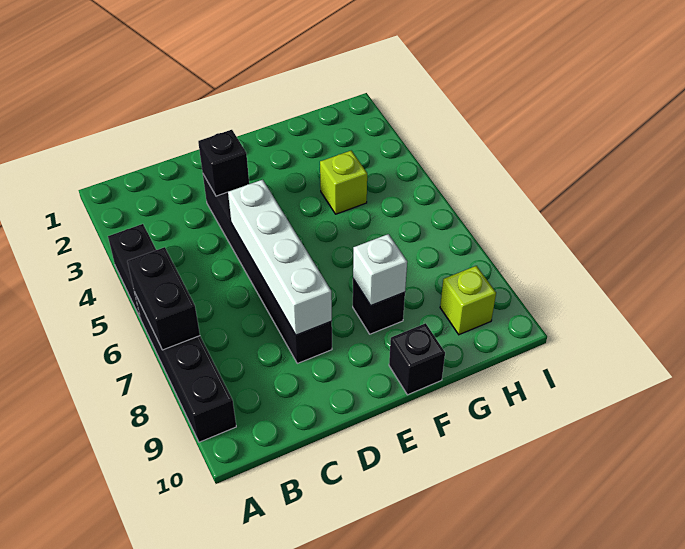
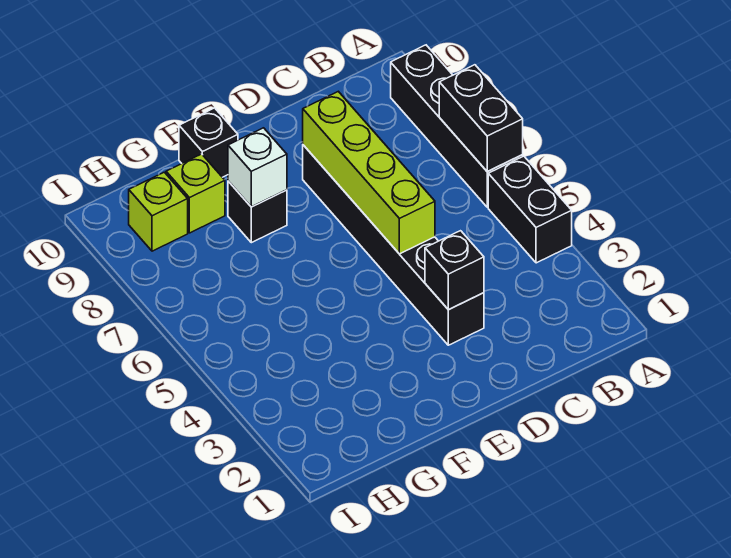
white 1x4 brick [228,180,332,335] -> lime 1x4 brick [303,91,435,254]
lime 1x1 brick [320,151,367,214] -> lime 1x1 brick moved to [166,154,225,233]

